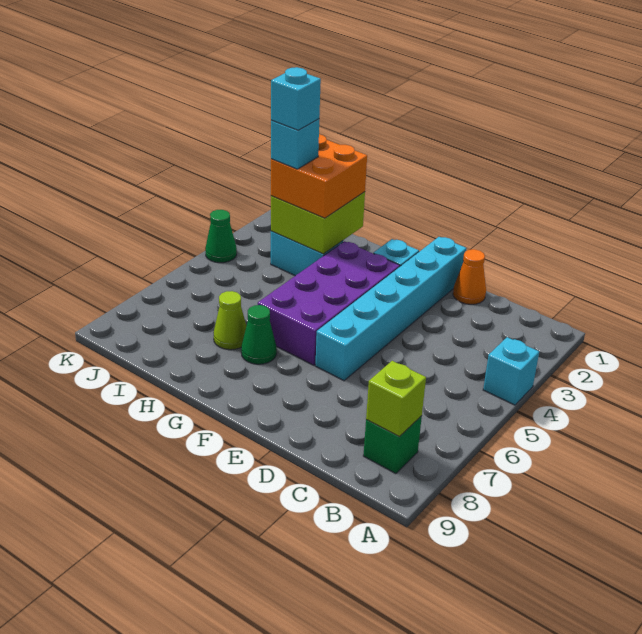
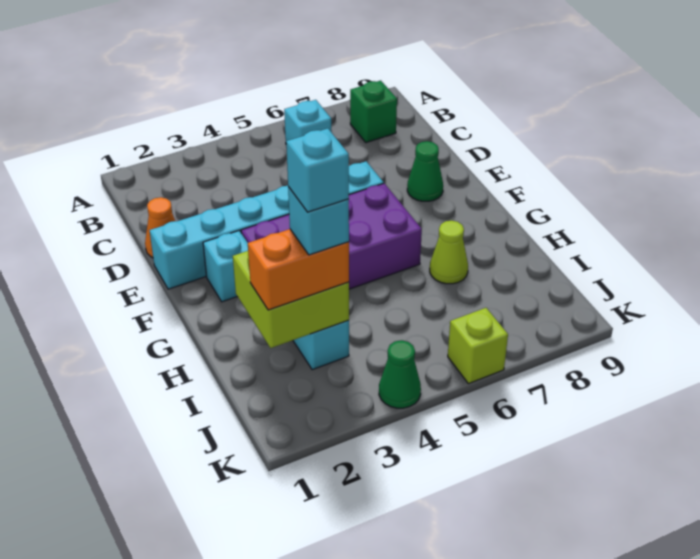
cyan 1x1 brick [483,337,539,405] -> cyan 1x1 brick moved to [284,100,332,141]
lime 1x1 brick [366,361,426,436] -> lime 1x1 brick moved to [448,308,508,384]
green 1x1 cone [241,305,277,364] -> green 1x1 cone moved to [407,141,443,201]
orange 2x2 brick [271,134,367,218] -> orange 1x2 brick [248,229,349,310]

